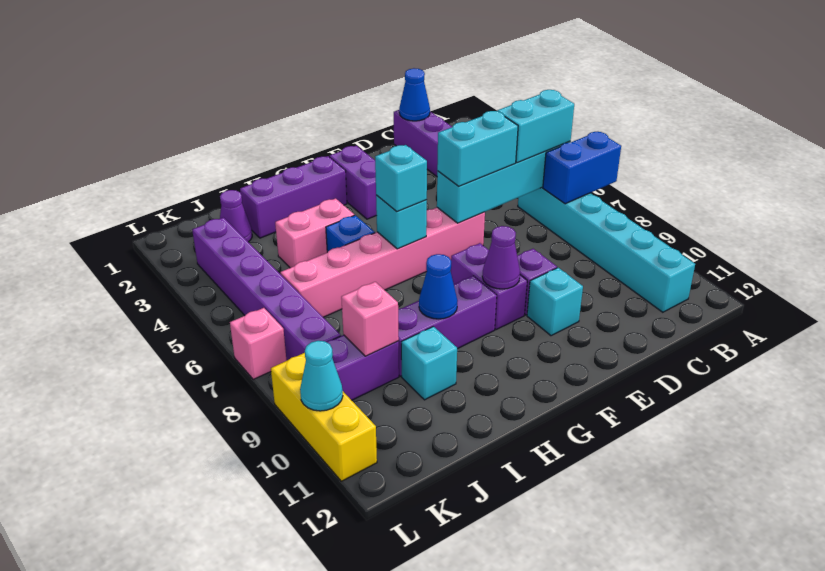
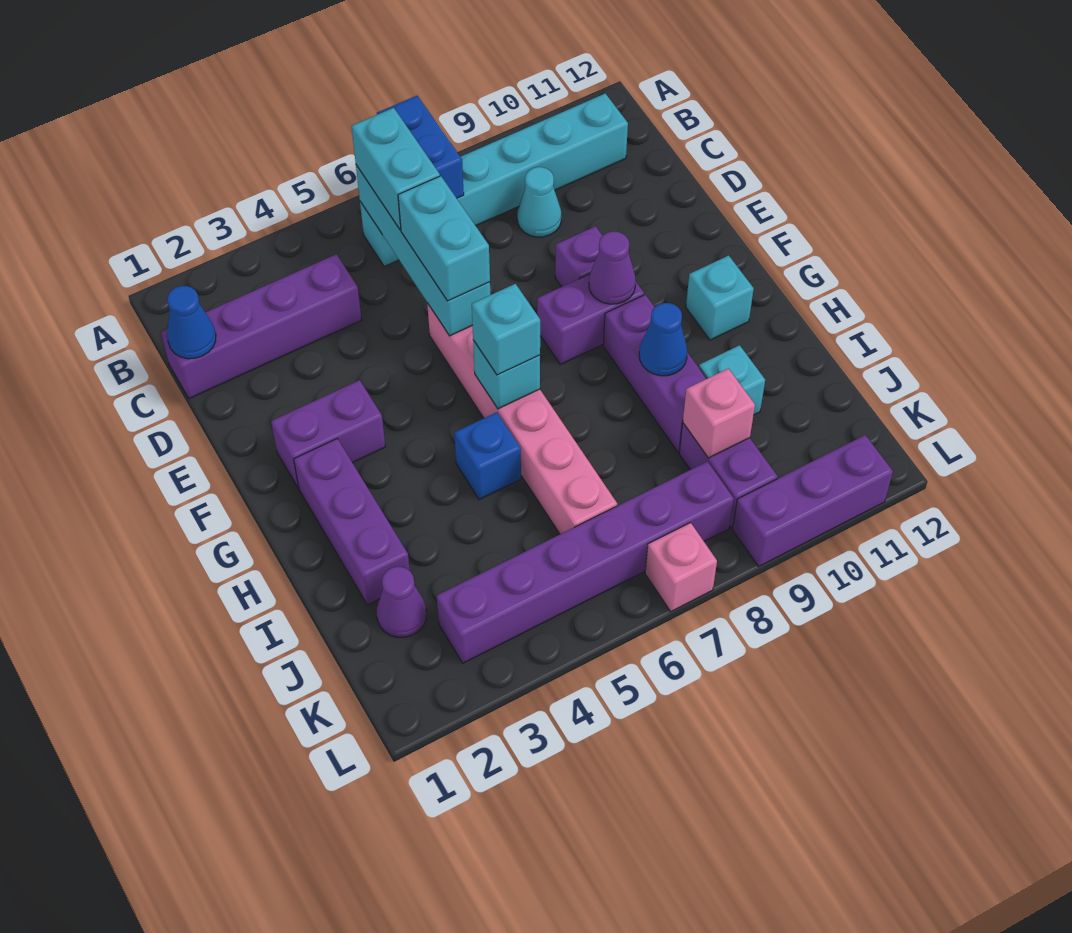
cyan 1x1 brick [527,268,583,336] -> cyan 1x1 brick moved to [686,256,754,340]
pink 1x2 brick [275,198,354,268] -> none
yellow 1x3 brick [271,353,377,481] -> purple 1x3 brick [733,435,893,566]
cyan 1x1 cone [300,341,343,411] -> cyan 1x1 cone moved to [517,167,561,237]

